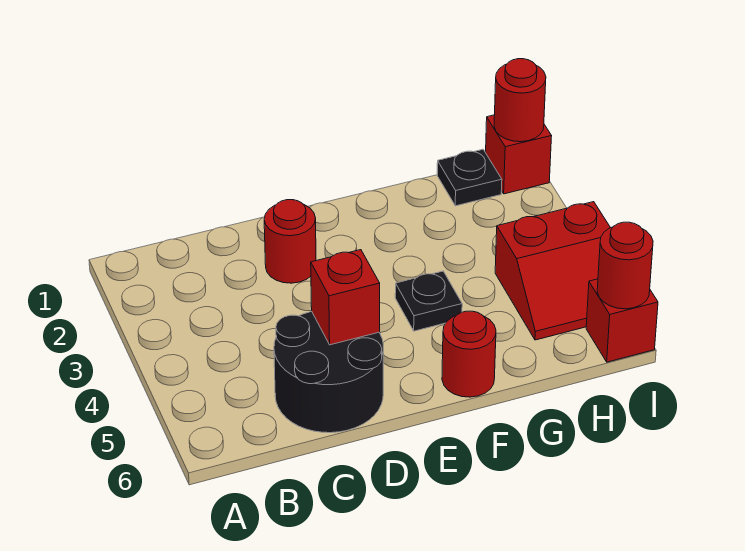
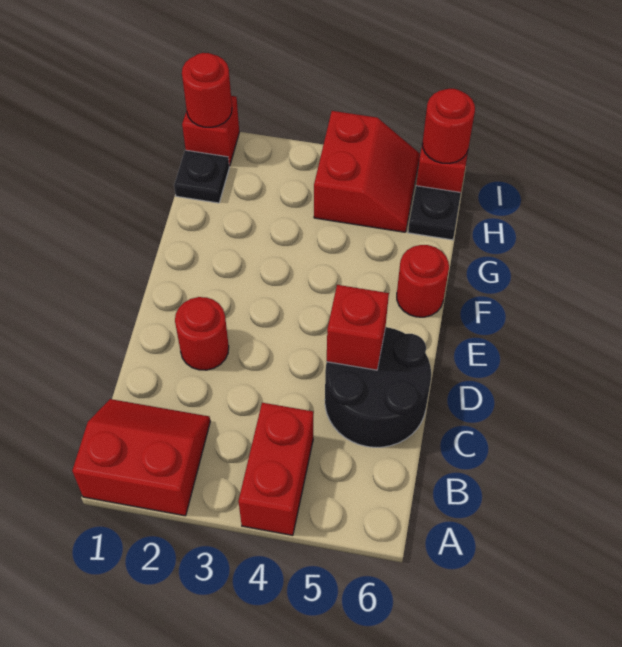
none -> red 2x2 slope [72,399,210,516]
none -> red 1x2 brick [238,403,313,535]
black 1x1 plate [395,271,462,331] -> black 1x1 plate moved to [408,186,461,240]

